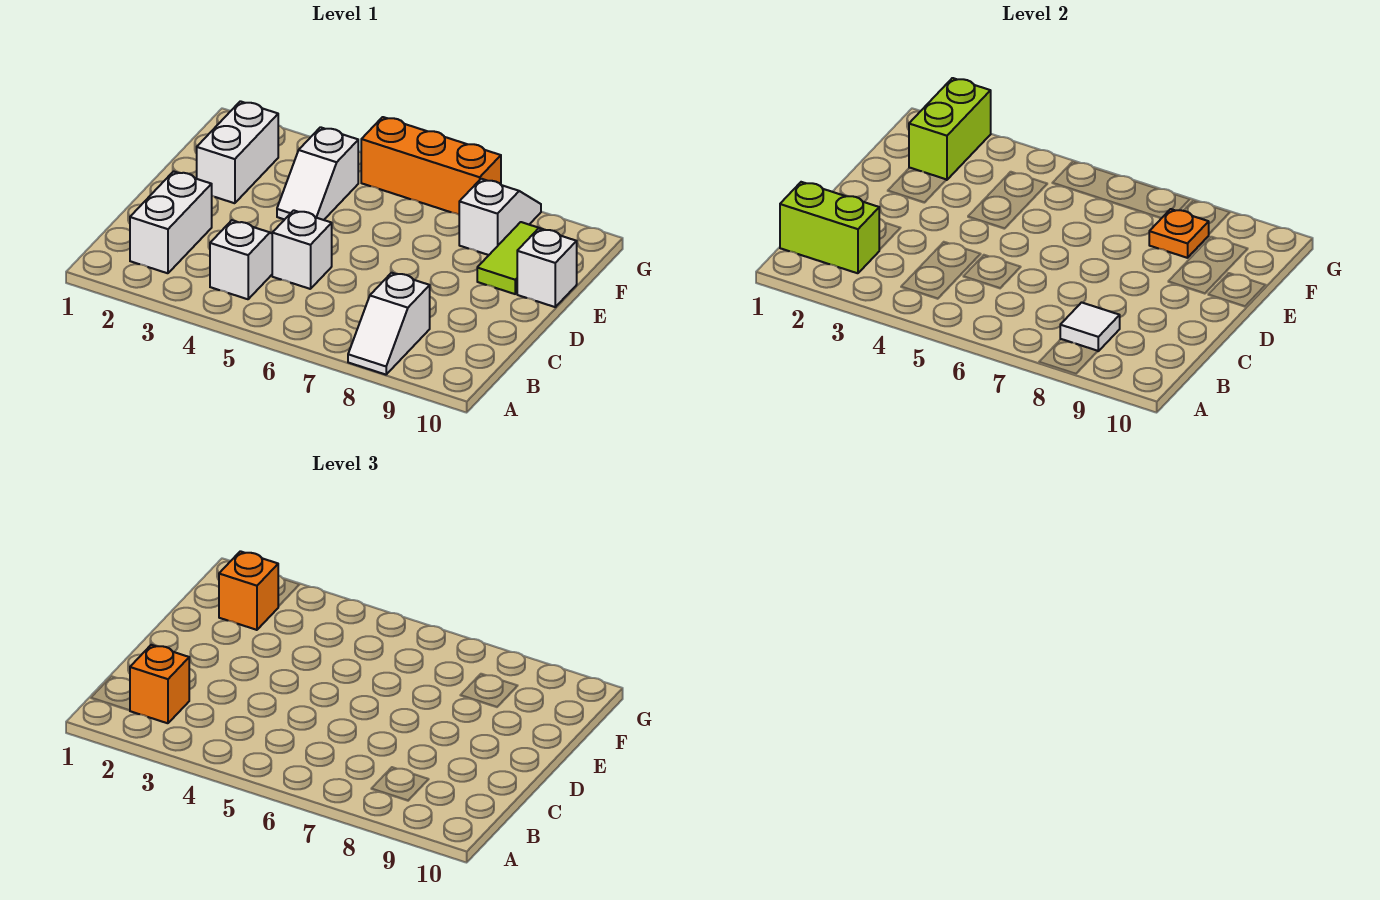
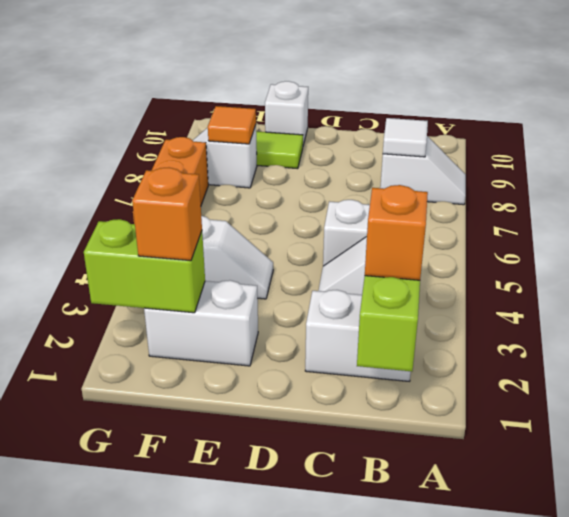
orange 1x1 plate [1149,209,1209,258] -> orange 1x1 tile [208,106,256,144]

